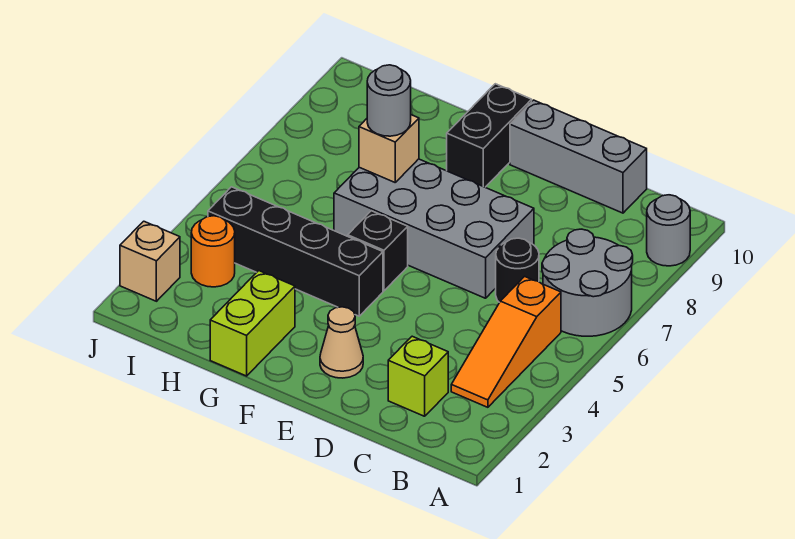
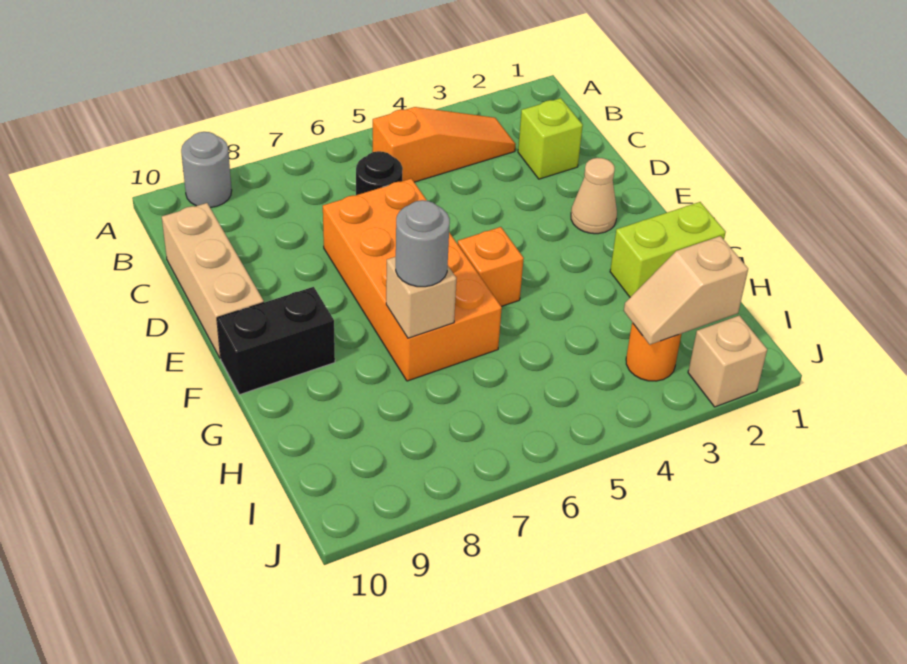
grey 2x2 round brick [542,229,633,336] -> none
grey 1x3 brick [510,100,647,213] -> tan 1x3 brick [162,203,264,359]
grey 2x4 brick [334,159,534,298] -> orange 2x4 brick [323,178,502,381]
black 1x4 brick [208,187,383,316] -> none
black 1x1 brick [348,211,408,291] -> orange 1x1 brick [458,227,524,306]
none -> tan 1x2 slope [624,236,748,345]

